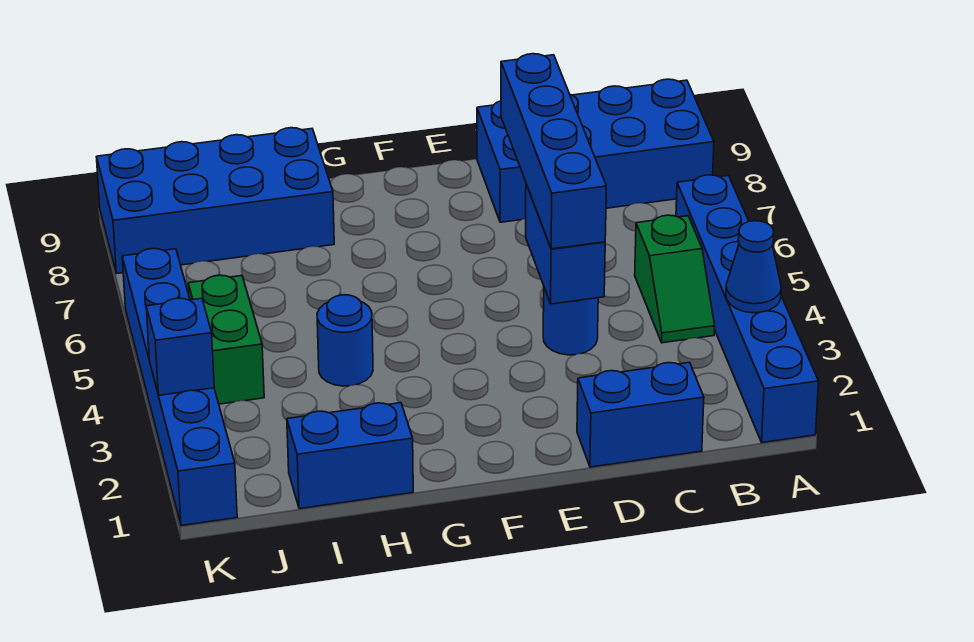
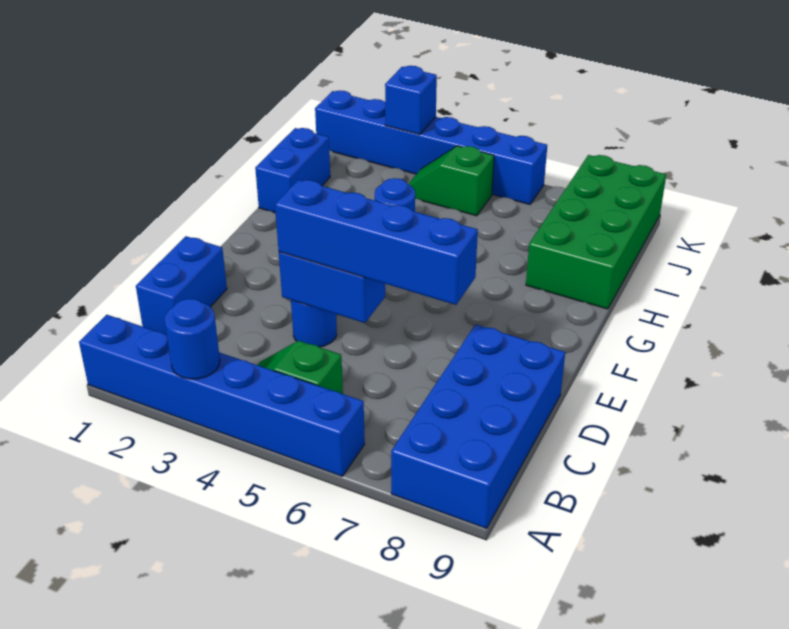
blue 1x1 cone [726,221,781,313] -> blue 1x1 round brick [165,299,220,379]
blue 2x4 brick [97,128,334,273] -> green 2x4 brick [526,155,666,309]
green 1x2 brick [188,275,264,404] -> green 1x2 slope [409,146,494,216]

